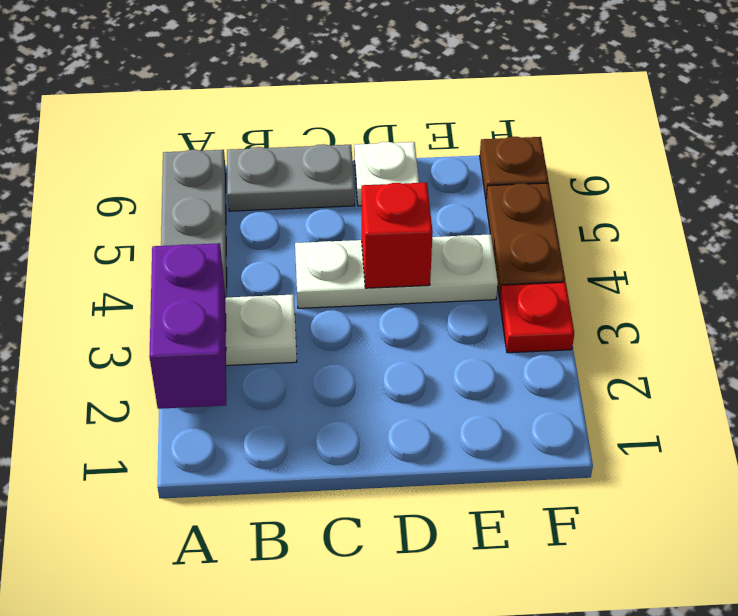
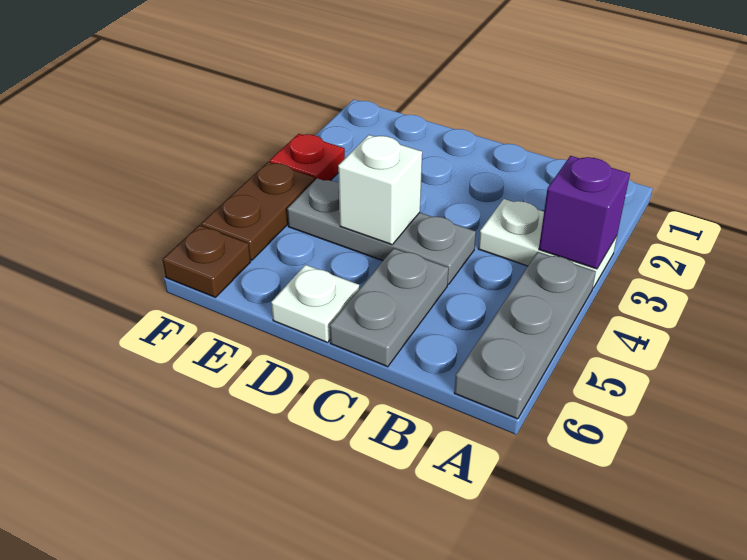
purple 1x2 brick [149,243,226,409] -> purple 1x1 brick [539,156,630,269]
grey 1x2 plate [227,144,355,211] -> grey 1x2 plate turned to [330,248,449,367]
white 1x3 plate [295,234,498,308] -> grey 1x3 plate [287,178,476,284]
red 1x1 brick [362,183,433,288] -> white 1x1 brick [338,135,422,245]

